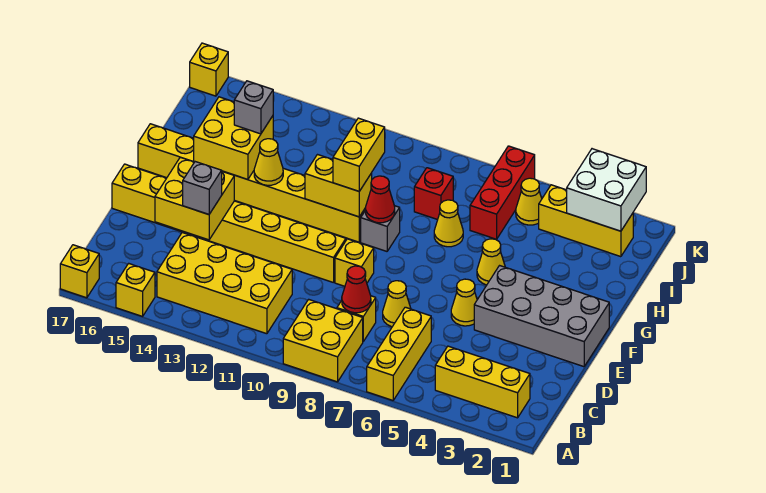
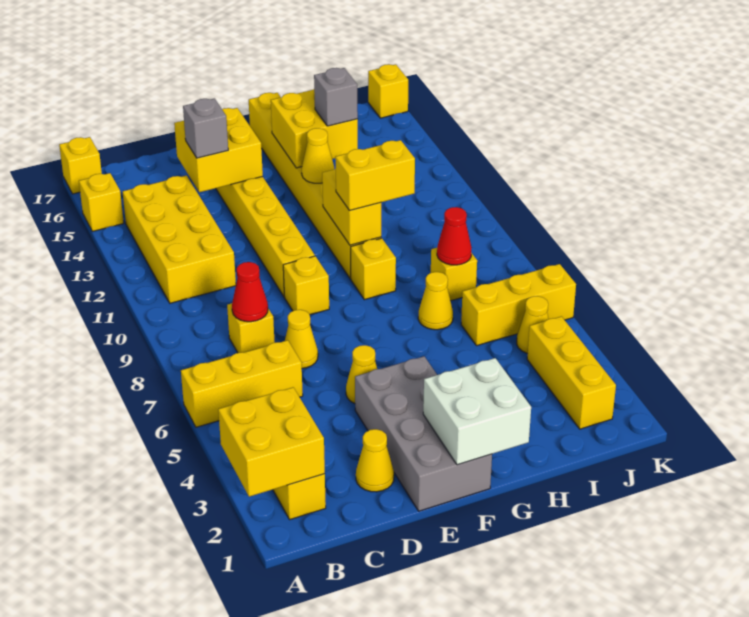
yellow 2x2 brick [283,299,363,382] -> yellow 2x2 brick moved to [218,387,325,497]
yellow 1x1 cone [477,239,505,285] -> yellow 1x1 cone moved to [356,429,394,492]
grey 1x1 brick [361,206,400,251] -> yellow 1x1 brick [351,238,396,300]
red 1x1 cone [366,176,395,223] -> red 1x1 cone moved to [437,207,472,265]
red 1x3 brick [470,146,535,239] -> yellow 1x3 brick [461,264,576,346]
red 1x1 brick [414,168,453,220] -> yellow 1x1 brick [431,248,477,301]
white 2x2 brick [567,149,646,231] -> white 2x2 brick moved to [423,358,531,465]

